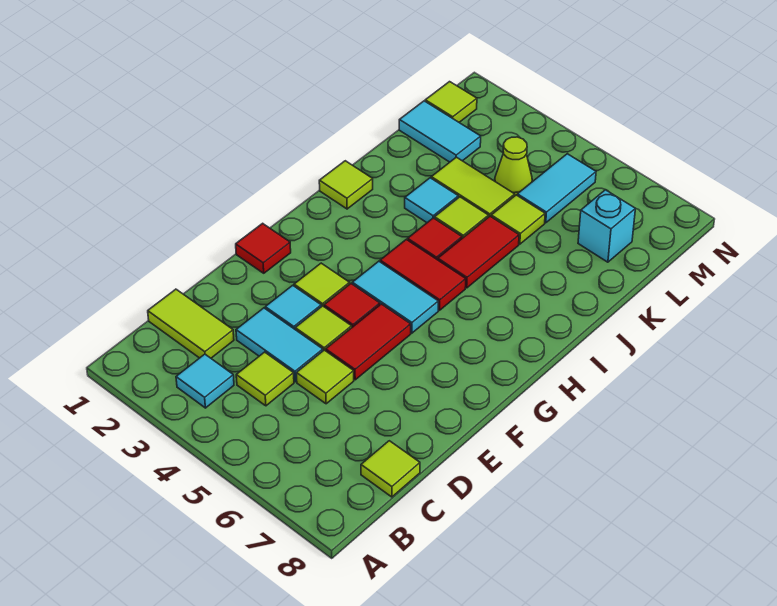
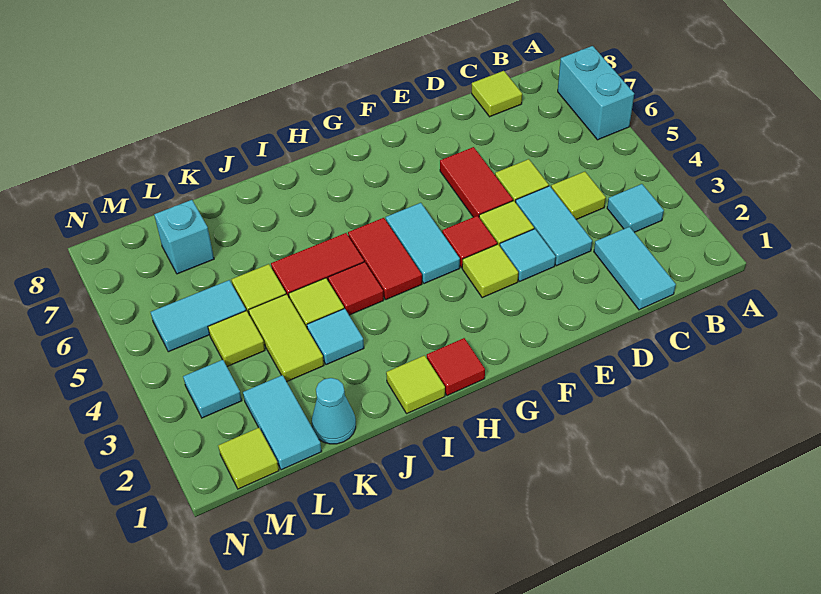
none -> cyan 1x2 brick [558,46,634,140]
lime 1x2 tile [148,289,234,358] -> cyan 1x2 tile [594,227,676,310]
red 1x2 tile [326,304,411,380] -> red 1x2 tile turned to [440,147,513,217]
red 1x1 tile [236,223,291,273] -> red 1x1 tile moved to [427,338,485,396]
none -> cyan 1x1 cone [312,378,356,444]
lime 1x1 cone [495,137,532,195] -> lime 1x1 tile [208,311,265,366]
none -> cyan 1x1 tile [183,360,242,418]

